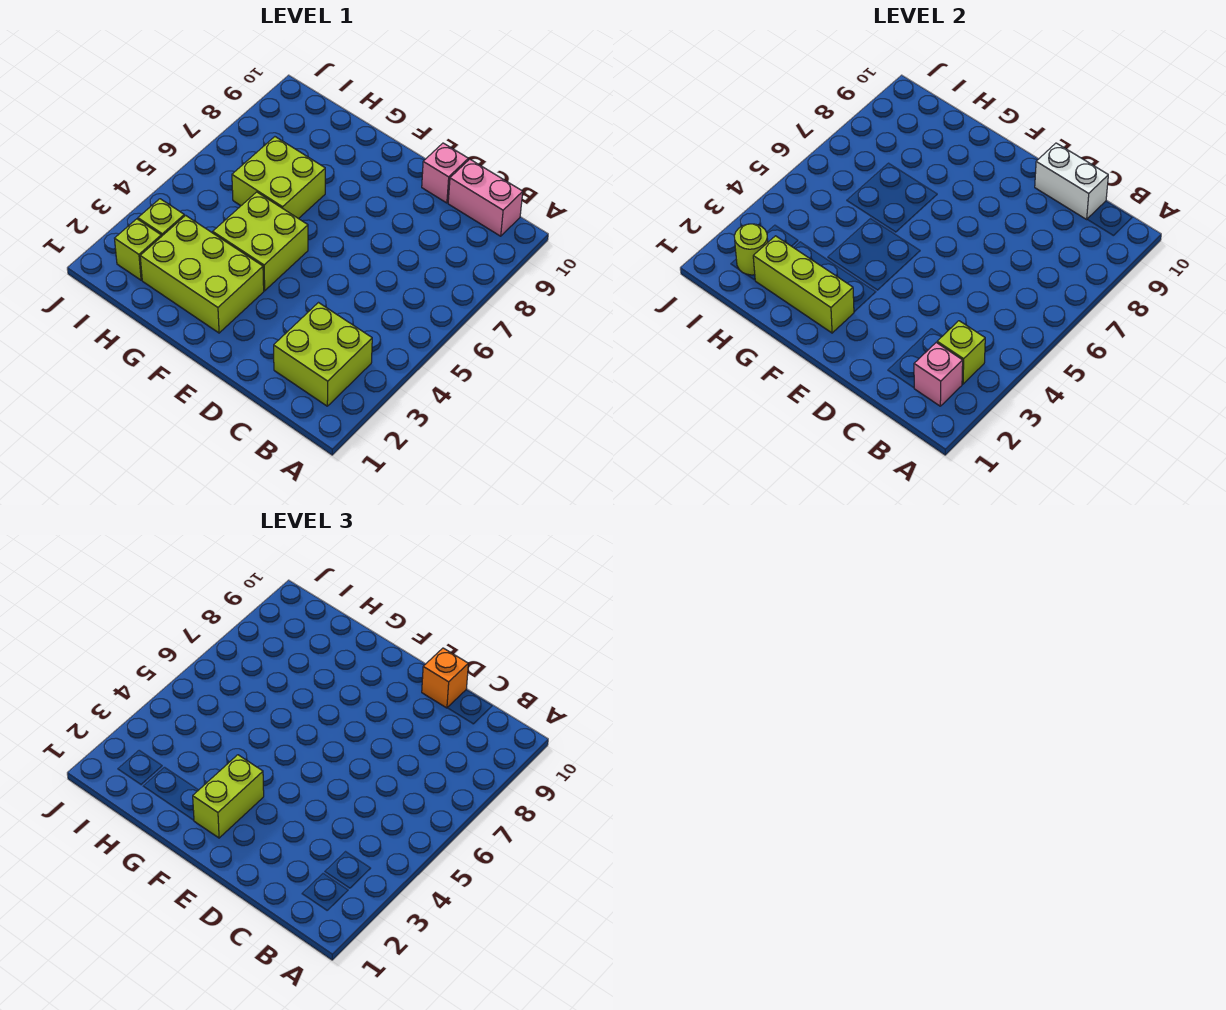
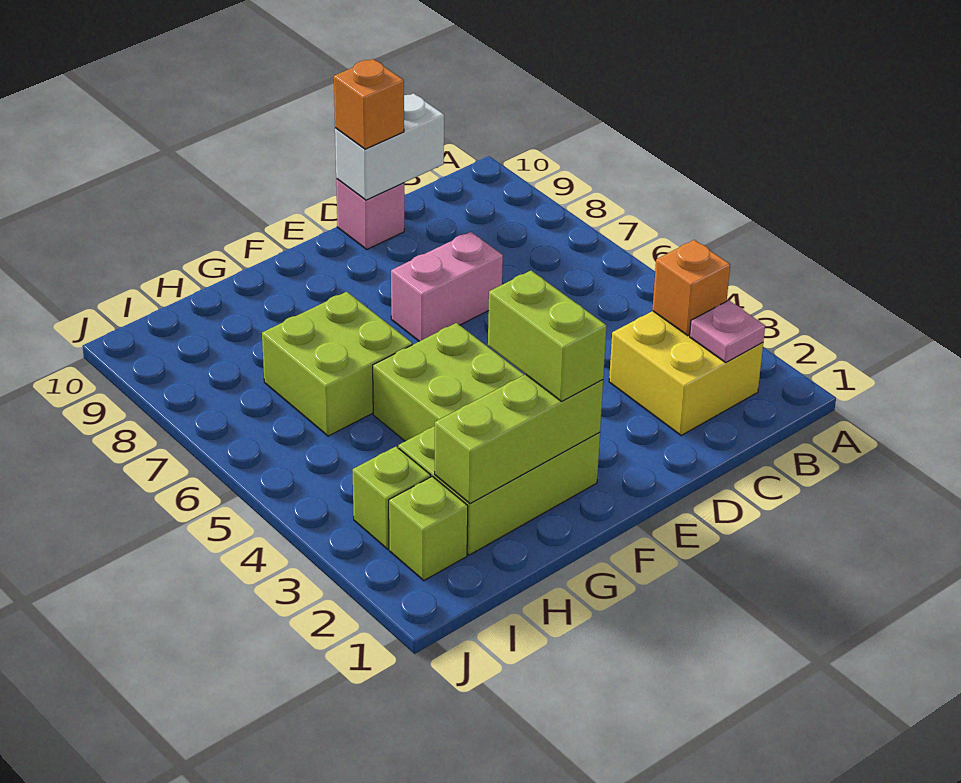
lime 2x2 brick [274,303,372,406] -> yellow 2x2 brick [609,311,763,436]
pink 1x1 brick [914,343,963,406] -> pink 1x1 plate [690,300,765,363]
lime 1x1 brick [937,321,985,384] -> orange 1x1 brick [652,240,730,335]
pink 1x2 brick [448,159,523,236] -> pink 1x2 brick moved to [391,232,503,341]
lime 1x1 round brick [734,224,768,275] -> none

